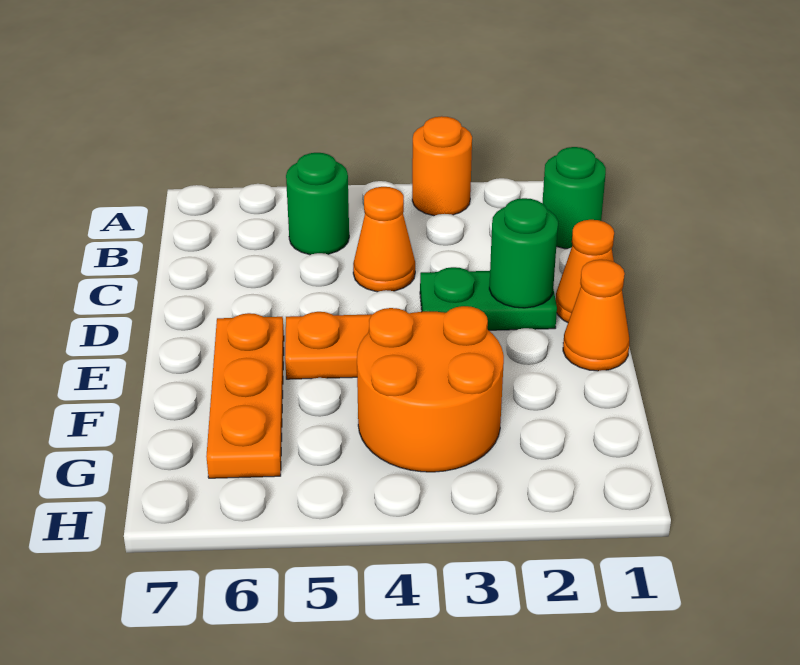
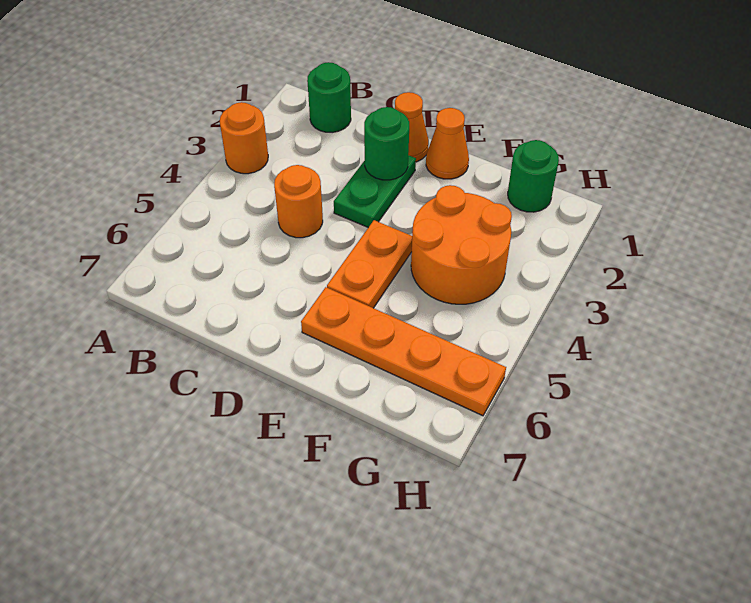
green 1x1 round brick [286,153,349,255] -> green 1x1 round brick moved to [508,140,559,212]
orange 1x1 cone [353,187,415,292] -> orange 1x1 round brick [274,165,323,238]
orange 1x3 plate [206,313,284,478] -> orange 1x4 plate [301,287,506,416]

